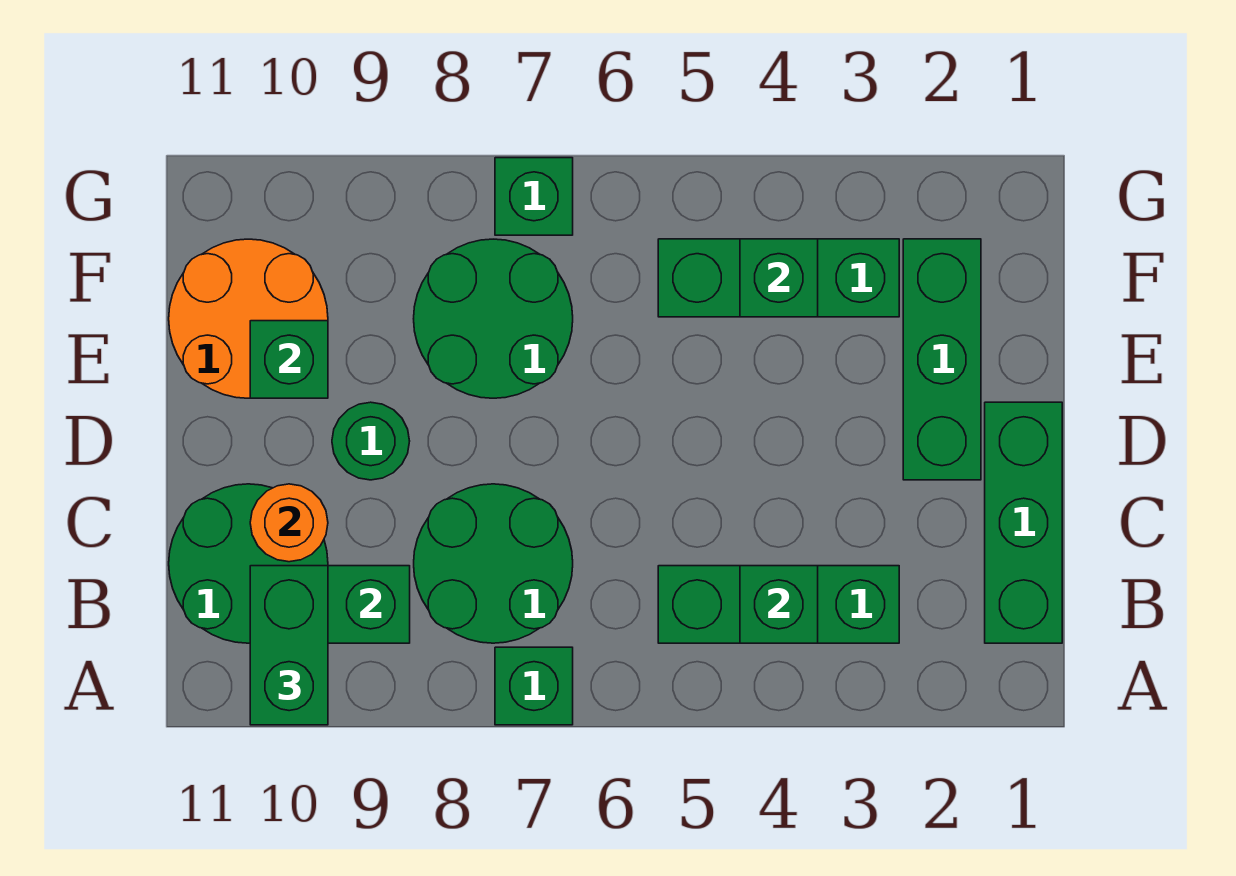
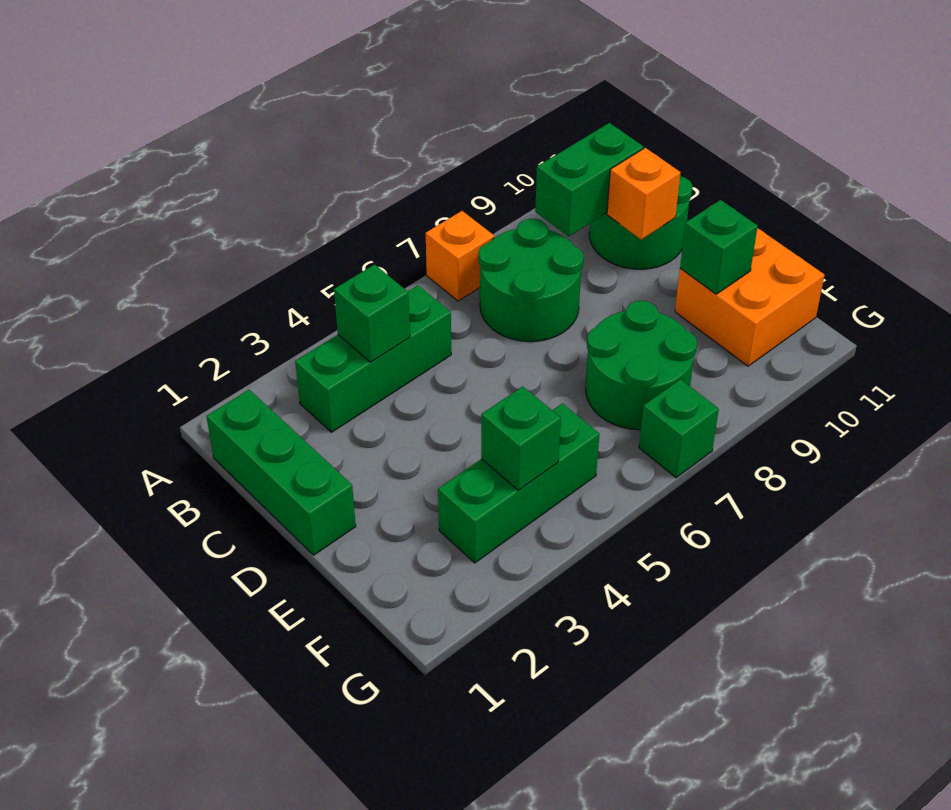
green 1x1 brick [495,647,573,725] -> orange 1x1 brick [426,211,494,301]
green 1x2 brick [250,566,328,725] -> none
orange 1x1 round brick [250,484,328,562] -> orange 1x1 brick [607,148,681,239]
green 1x3 brick [903,239,981,480] -> none
green 1x1 round brick [332,402,410,480] -> none
orange 2x2 round brick [169,239,328,398] -> orange 2x2 brick [675,228,824,366]

